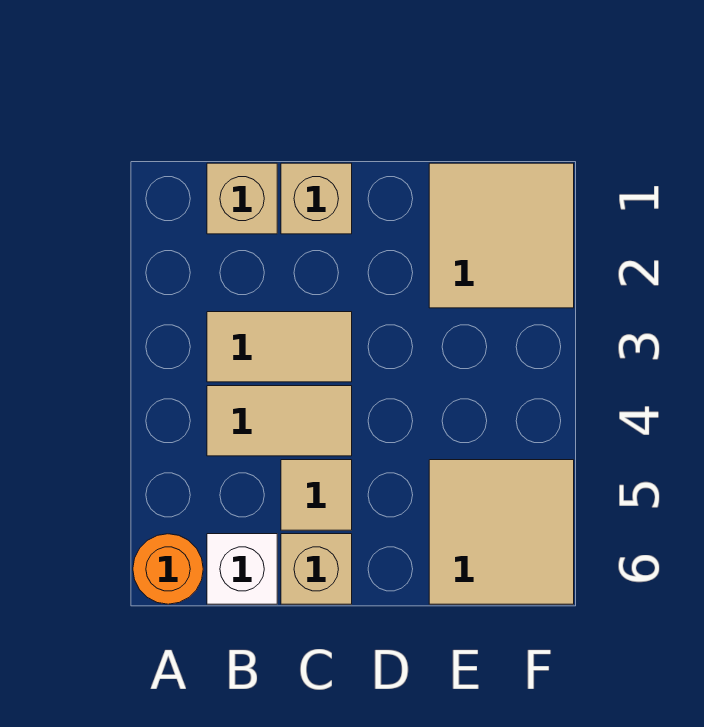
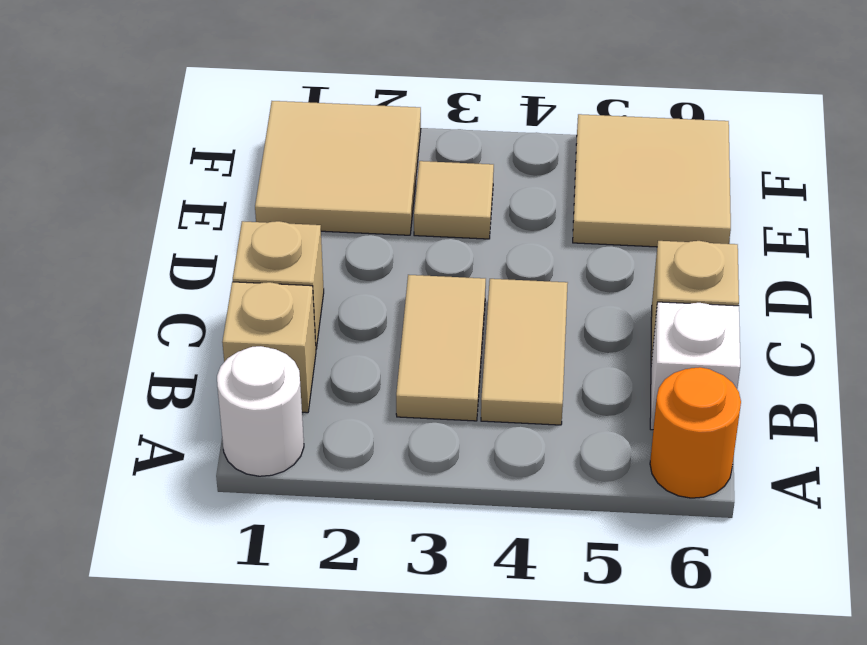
none -> white 1x1 round brick [217,346,304,476]
tan 1x1 tile [281,460,352,530] -> tan 1x1 tile moved to [414,161,494,239]

